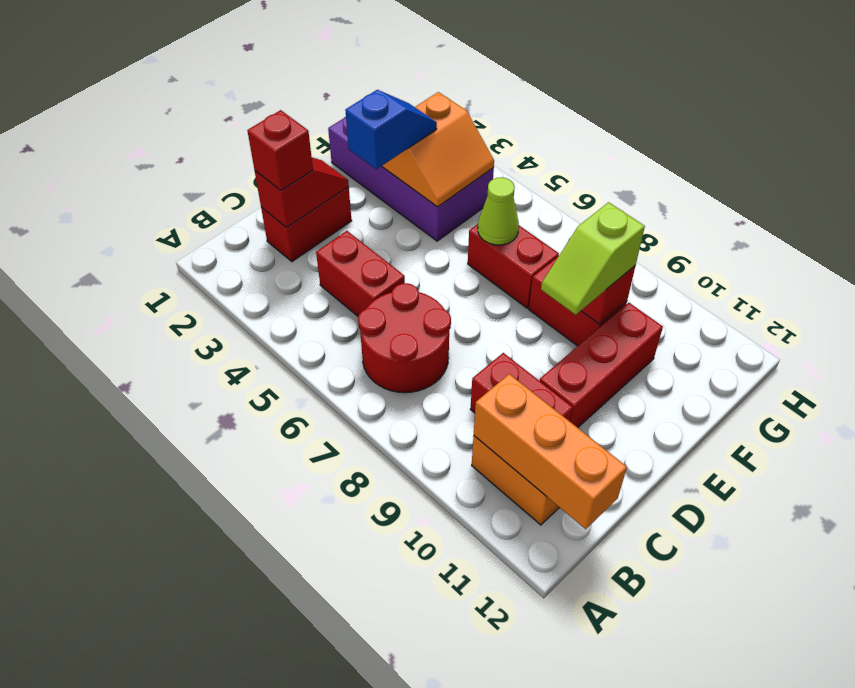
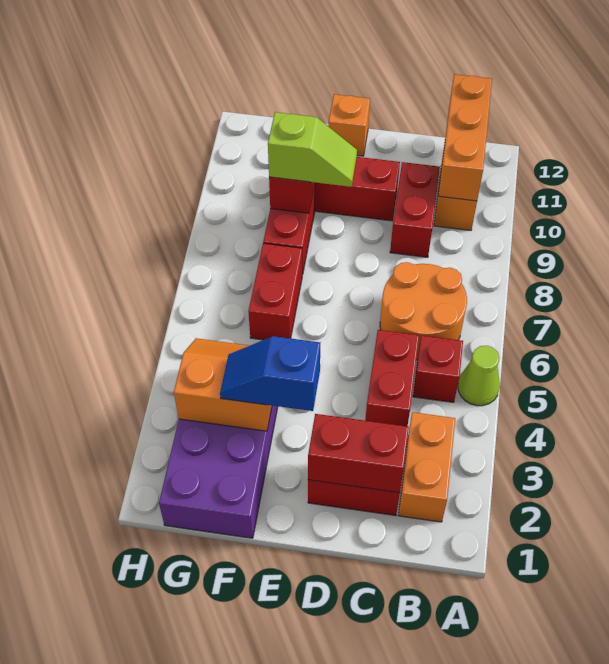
none -> orange 1x2 brick [398,412,455,522]
red 2x2 round brick [358,283,451,393] -> orange 2x2 round brick [380,262,467,360]
red 1x2 slope [255,157,349,228] -> red 1x2 brick [308,414,409,493]
red 1x1 brick [247,110,313,190] -> red 1x1 brick moved to [413,336,463,402]
none -> orange 1x1 brick [328,94,370,156]
lime 1x1 cone [478,177,519,245] -> lime 1x1 cone moved to [458,346,500,406]

